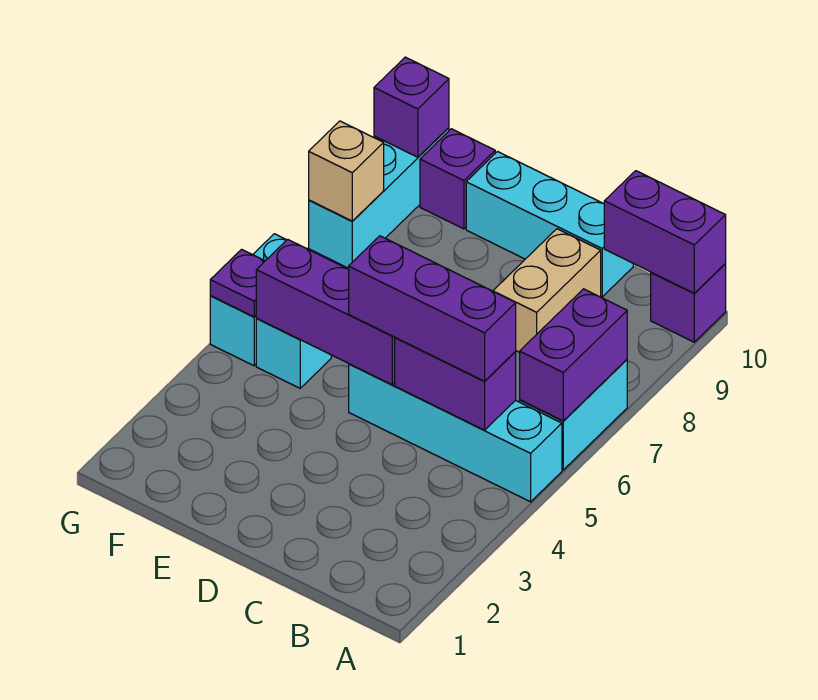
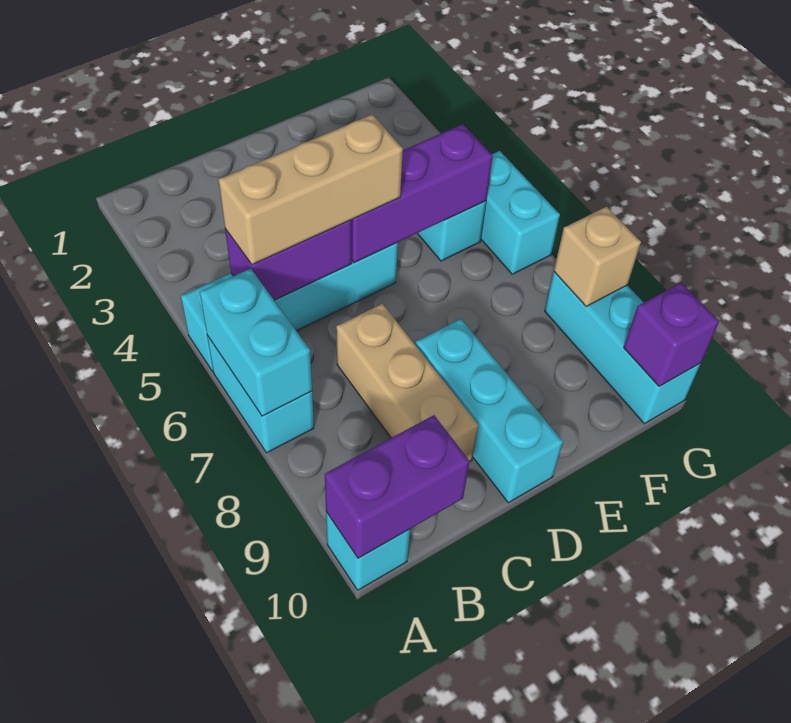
purple 1x2 brick [520,289,627,421] -> cyan 1x2 brick [200,268,312,416]
purple 1x1 brick [651,264,726,342] -> cyan 1x1 brick [326,512,410,590]
purple 1x3 brick [349,236,516,381] -> tan 1x3 brick [219,114,403,265]
tan 1x2 brick [493,229,601,352] -> tan 1x3 brick [336,304,478,462]
cyan 1x3 brick [466,152,633,297] -> cyan 1x3 brick turned to [416,319,563,503]
purple 1x1 brick [420,129,495,229] -> none
purple 1x1 plate [210,249,265,317] -> none

